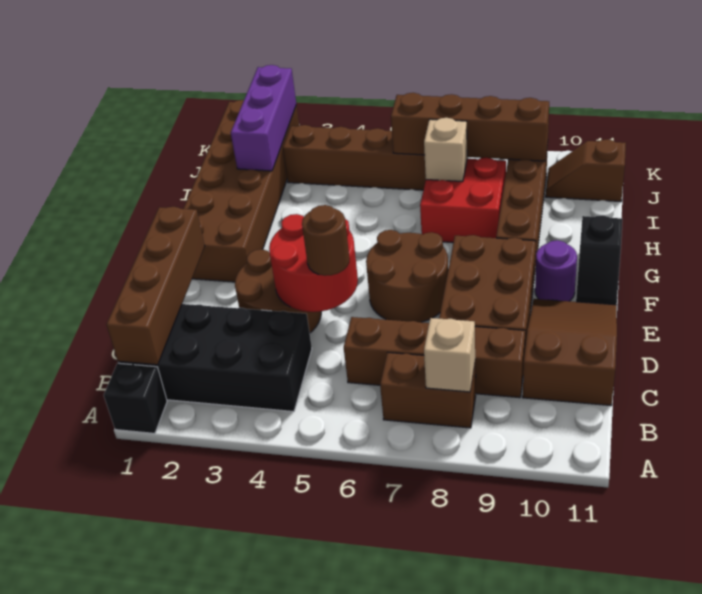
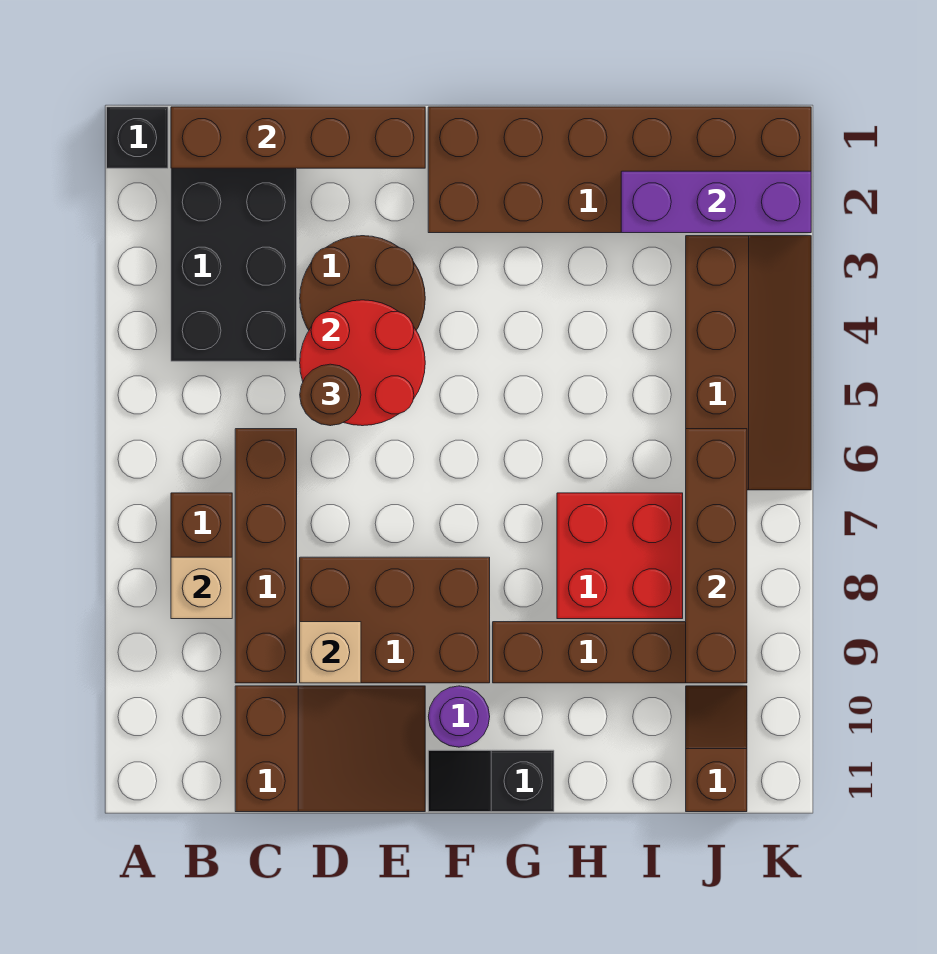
brown 2x2 round brick [366,230,448,322] -> none
tan 1x1 brick [424,118,467,182] -> tan 1x1 brick moved to [300,622,361,683]

